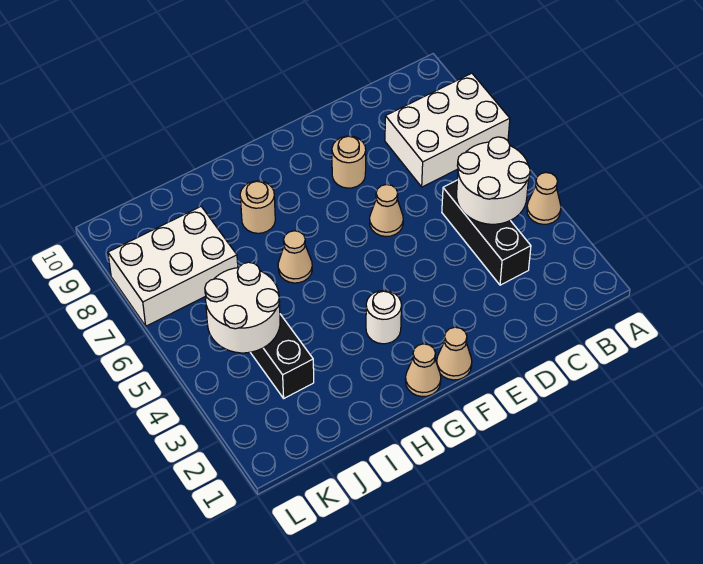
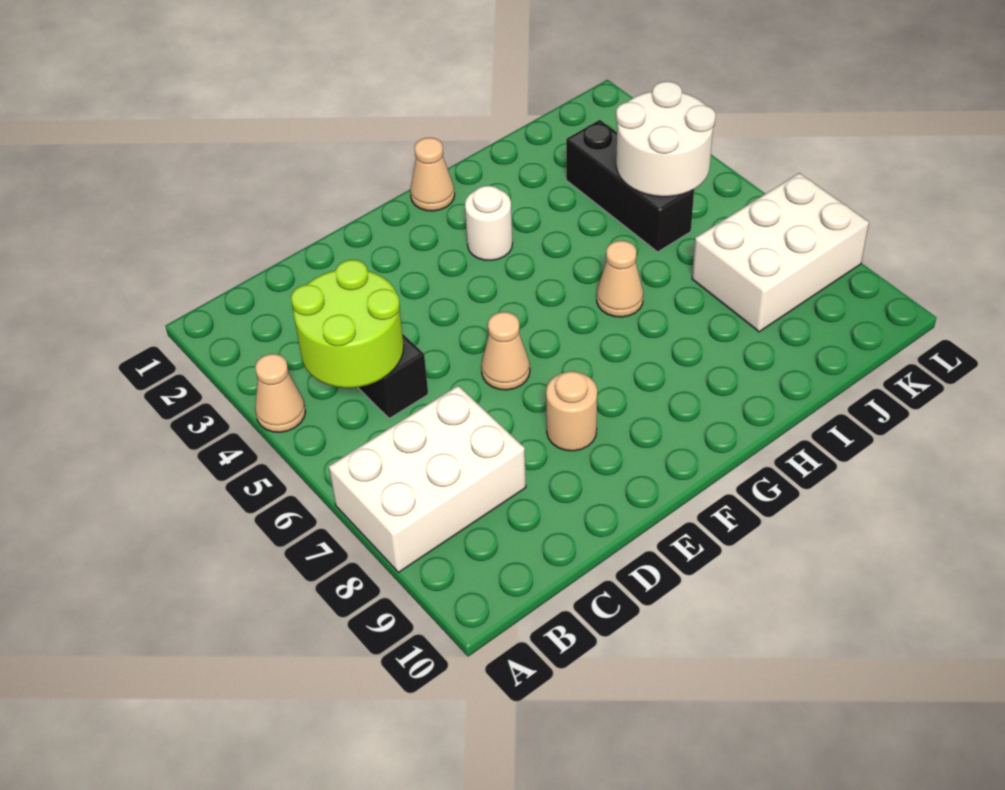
white 2x2 round brick [457,137,530,224] -> lime 2x2 round brick [291,260,404,388]
tan 1x1 cone [437,327,472,380] -> none
tan 1x1 round brick [240,181,275,233] -> none

